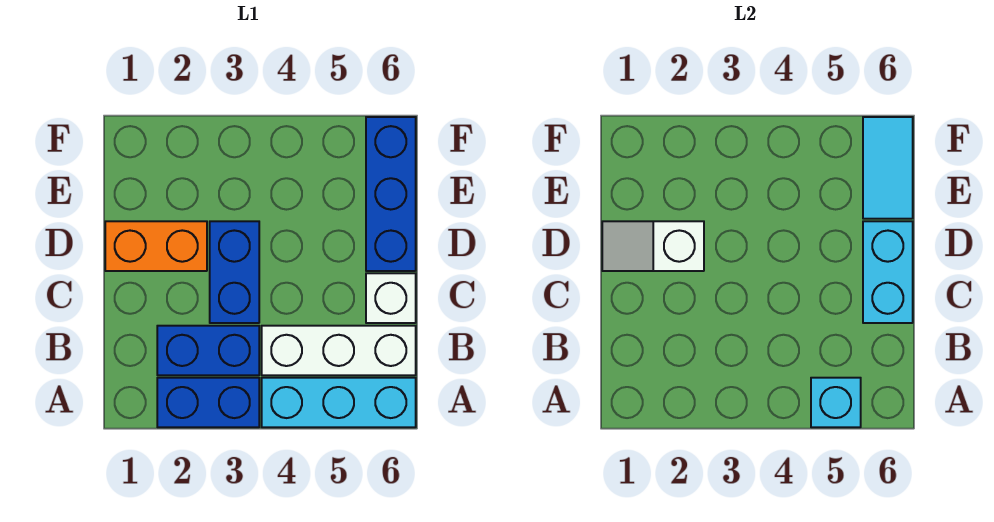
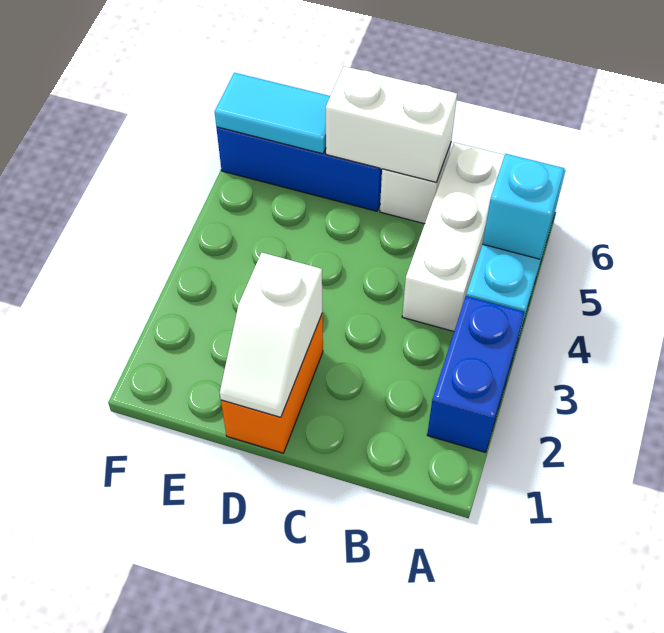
blue 1x2 brick [157,326,259,375] -> none
blue 1x2 brick [210,221,259,323] -> none
cyan 1x2 brick [863,221,913,323] -> white 1x2 brick [326,66,457,182]

